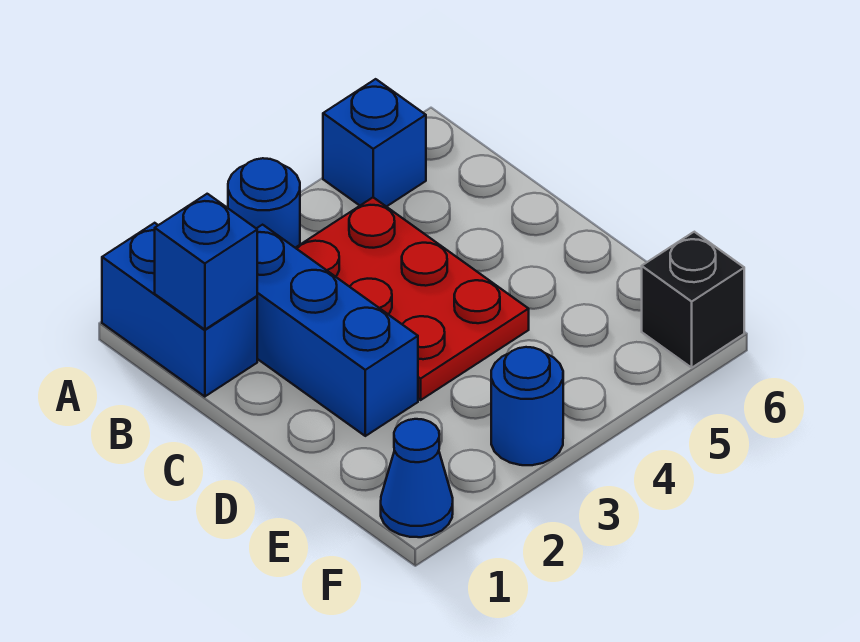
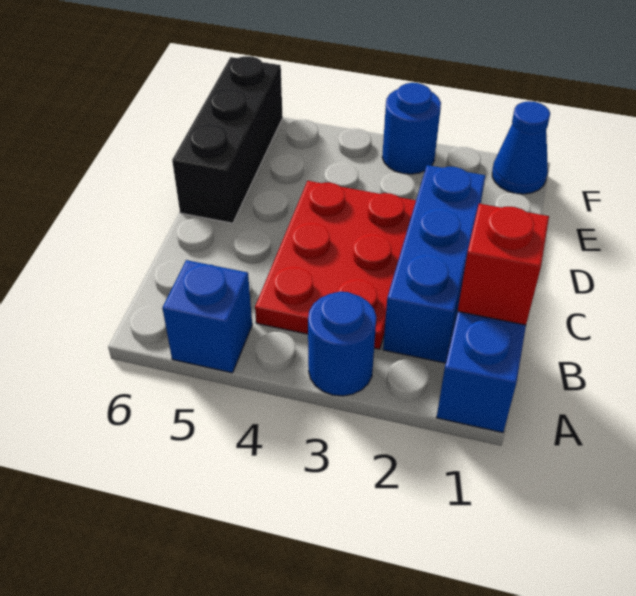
blue 1x1 brick [155,194,257,330] -> red 1x1 brick [458,204,549,325]
black 1x1 brick [642,232,744,368] -> black 1x3 brick [172,56,283,223]

